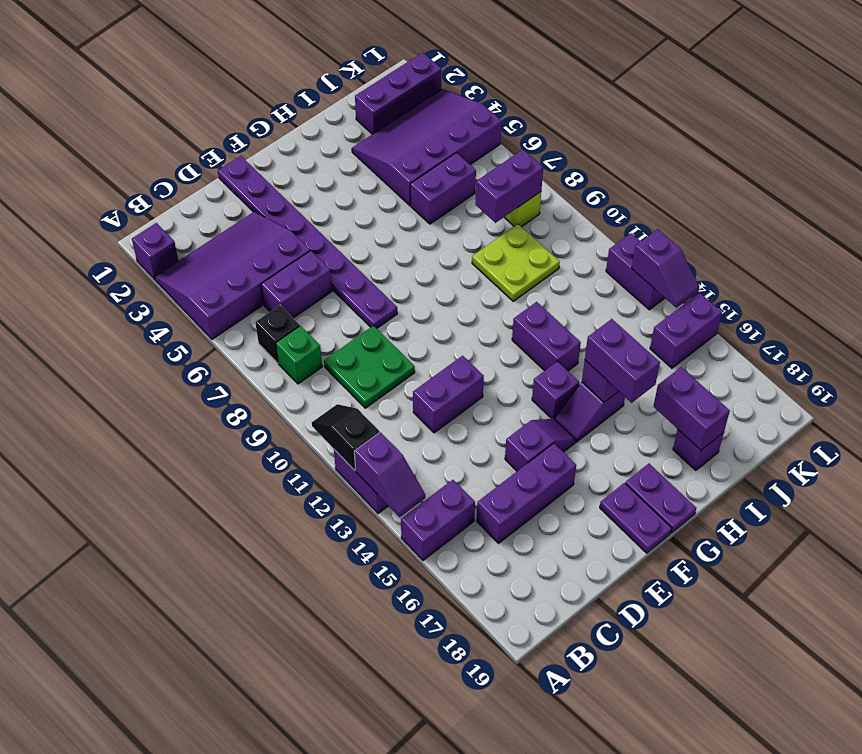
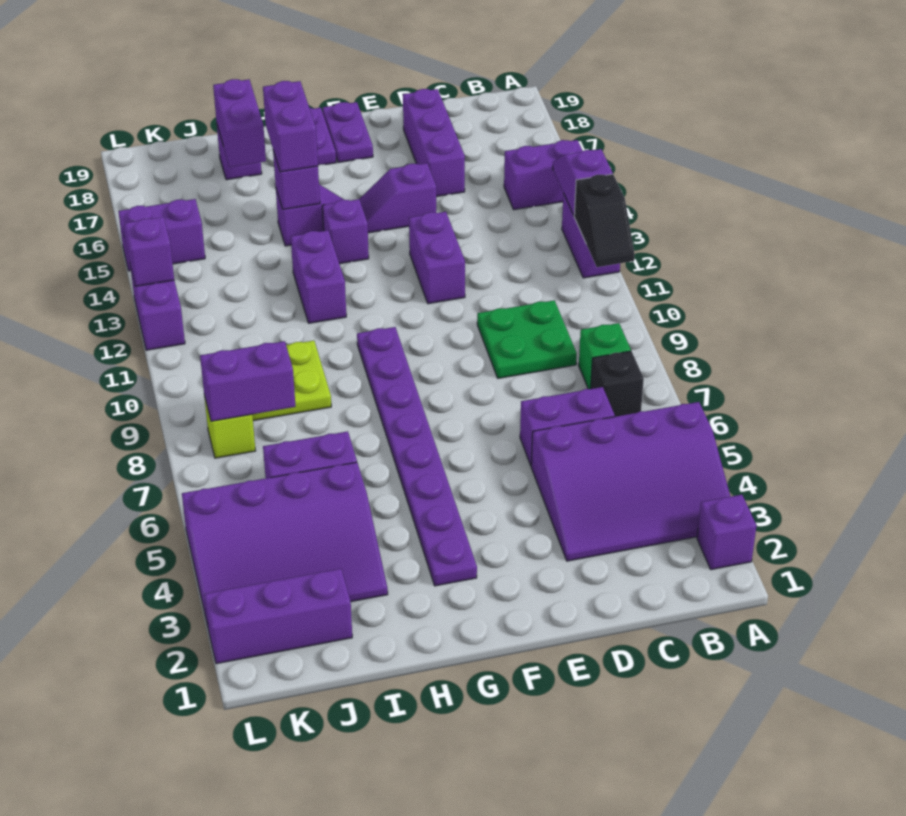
purple 1x3 brick [477,443,576,543] -> purple 1x3 brick turned to [403,89,465,197]
purple 1x2 brick [413,356,484,433] -> purple 1x2 brick turned to [409,212,465,304]
purple 1x8 plate [218,156,397,329] -> purple 1x8 plate moved to [357,327,477,586]

